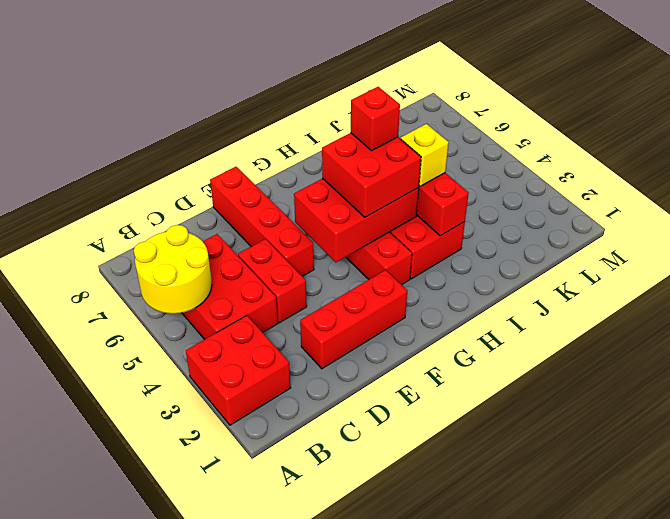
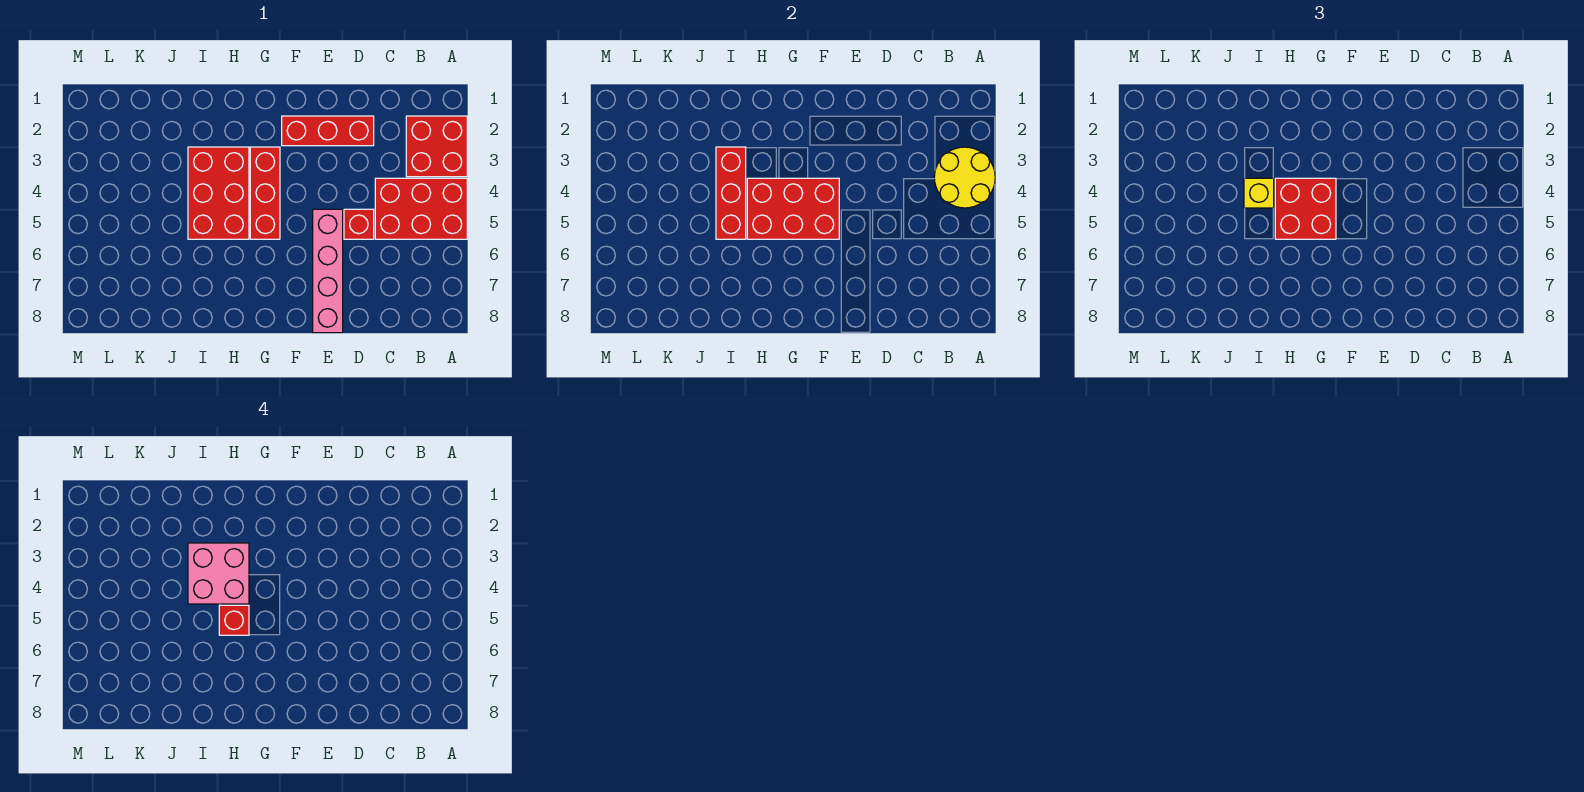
yellow 2x2 round brick [134,225,212,314] -> yellow 2x2 round brick moved to [934,147,995,208]
red 2x3 brick [182,234,278,339] -> red 2x3 brick turned to [375,178,467,239]
red 1x2 brick [238,239,307,323] -> red 1x1 brick [344,209,374,239]
red 1x4 brick [210,167,314,276] -> pink 1x4 brick [313,209,343,333]
none -> pink 2x2 brick [188,543,249,604]

